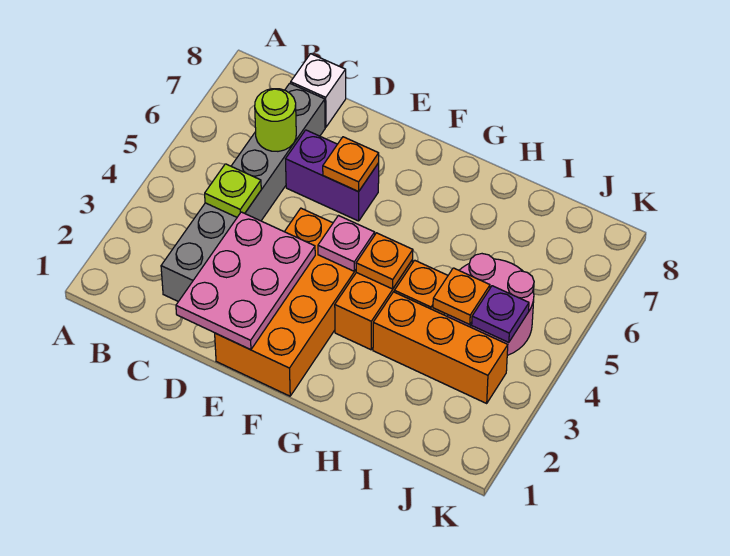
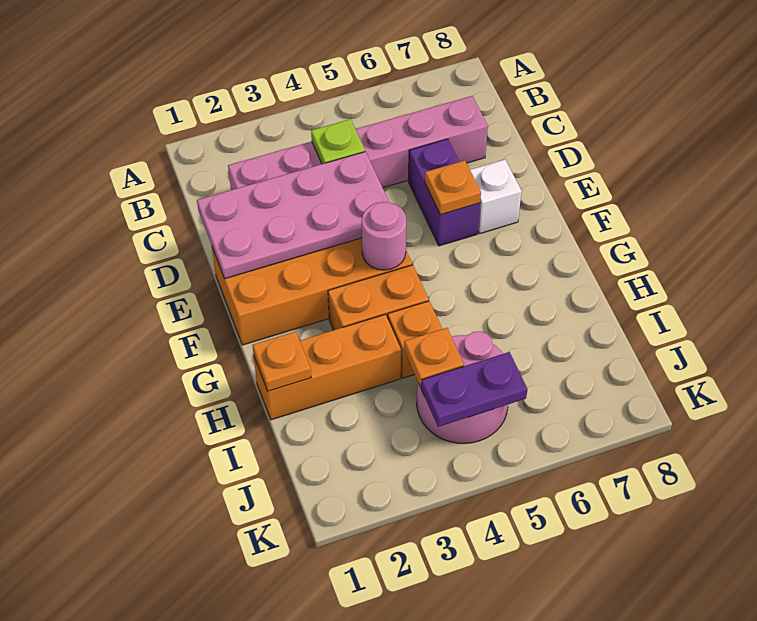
grey 1x6 brick [161,83,325,302] -> pink 1x6 brick [228,96,488,190]
lime 1x1 round brick [255,89,296,151] -> none
white 1x1 brick [291,54,346,127] -> white 1x1 brick moved to [470,160,522,233]
pink 2x3 plate [176,212,315,350] -> pink 2x4 plate [197,152,389,279]
pink 1x1 plate [318,216,375,271] -> pink 1x1 round brick [362,202,406,270]
orange 1x1 plate [356,233,413,289] -> orange 1x1 plate moved to [253,332,311,391]
orange 1x3 brick [373,292,508,403] -> orange 1x3 brick turned to [254,314,401,420]
purple 1x1 plate [472,286,529,342] -> purple 1x2 plate [421,352,527,427]

